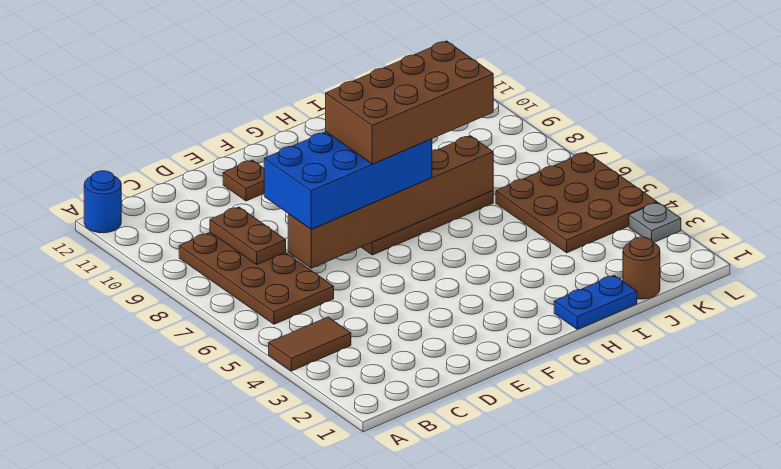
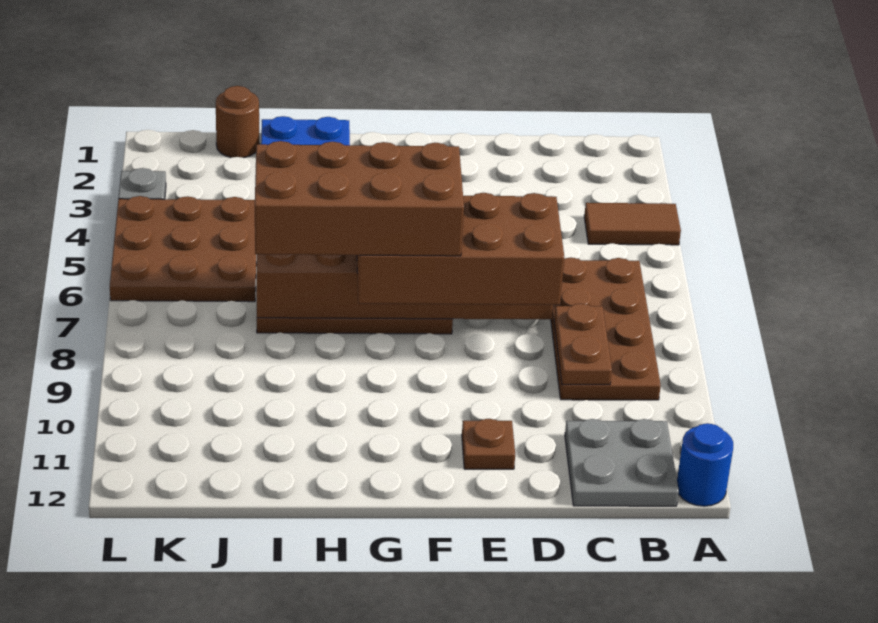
none -> grey 2x2 plate [565,419,679,506]
blue 2x4 brick [264,132,432,229] -> brown 2x4 brick [357,193,564,305]

